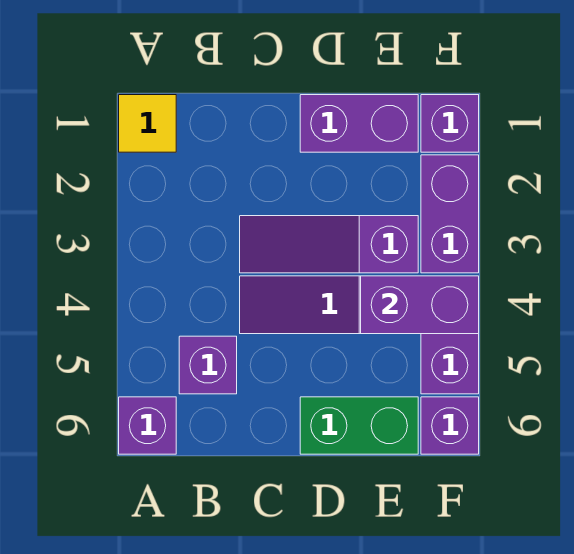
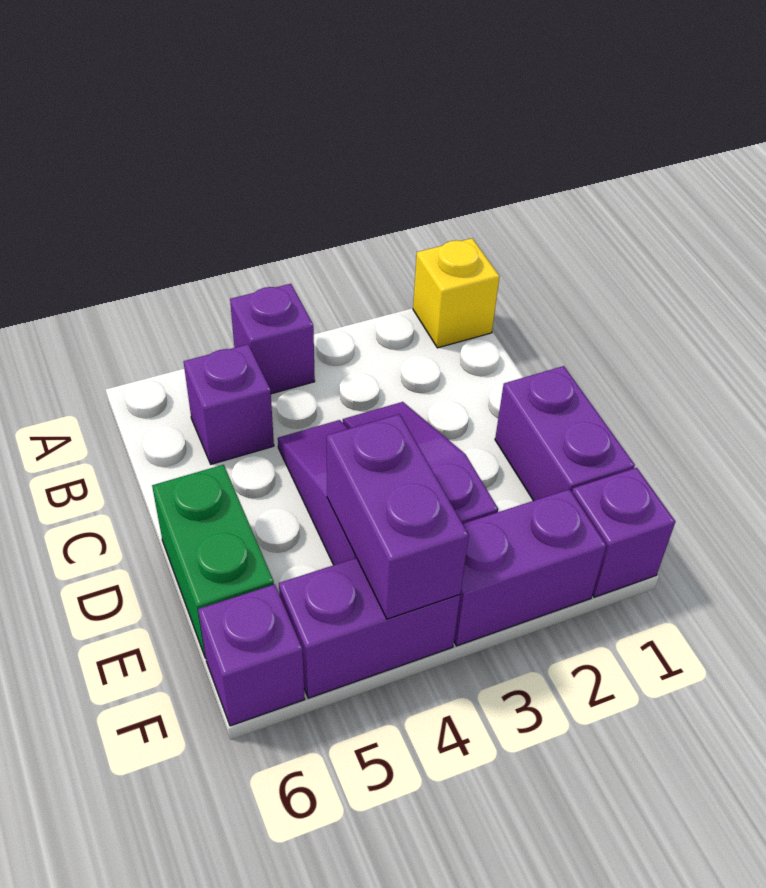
yellow 1x1 tile [119,95,176,152] -> yellow 1x1 brick [413,238,500,348]
purple 1x1 brick [119,397,176,454] -> purple 1x1 brick moved to [230,284,315,394]

